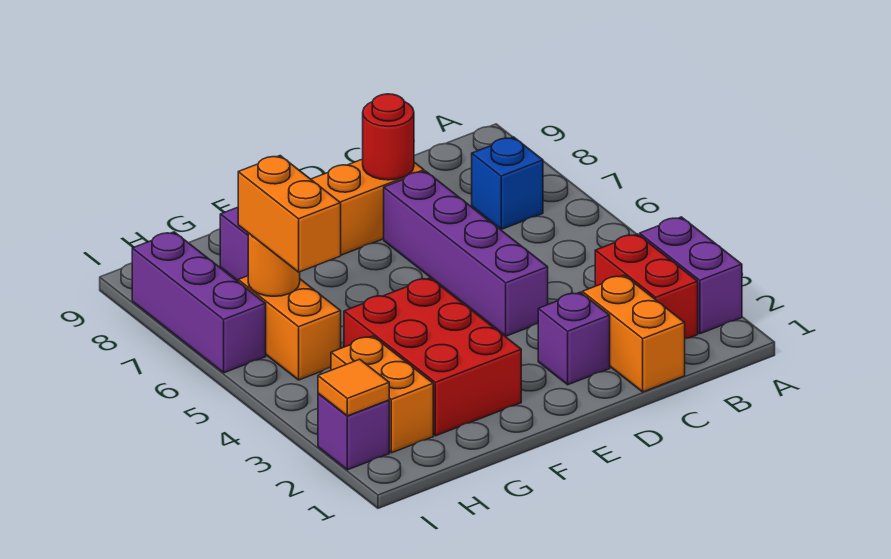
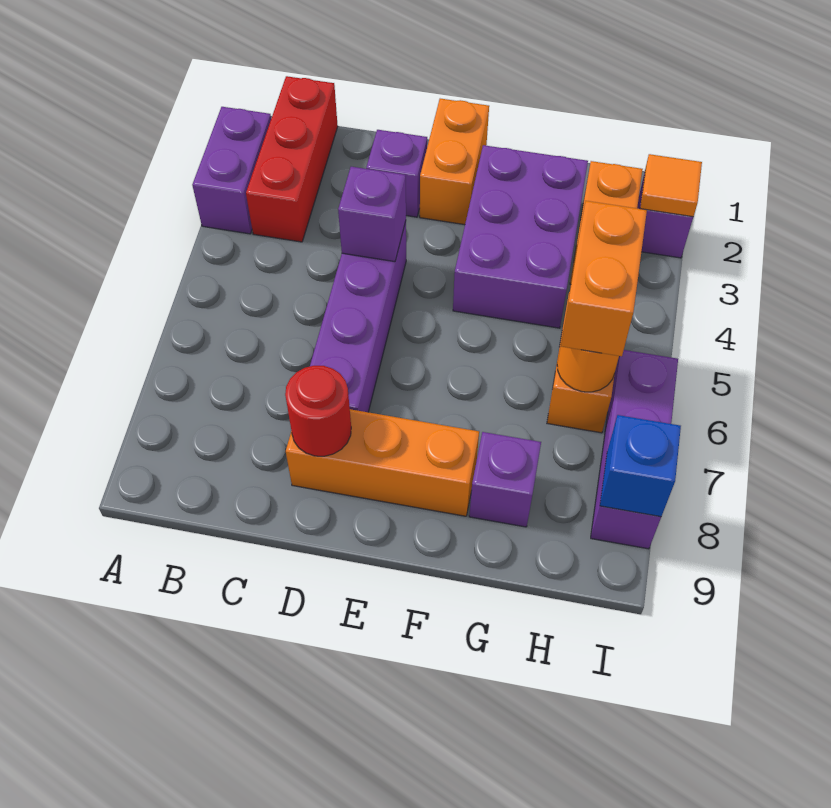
red 1x2 brick [595,234,698,339] -> red 1x3 brick [246,76,338,242]
blue 1x1 brick [472,137,543,229] -> blue 1x1 brick moved to [600,415,681,517]
orange 1x2 brick [582,275,685,392] -> orange 1x2 brick moved to [420,99,489,225]
none -> purple 1x1 brick [338,167,406,262]
red 2x3 brick [344,278,521,436] -> purple 2x3 brick [453,145,588,328]

